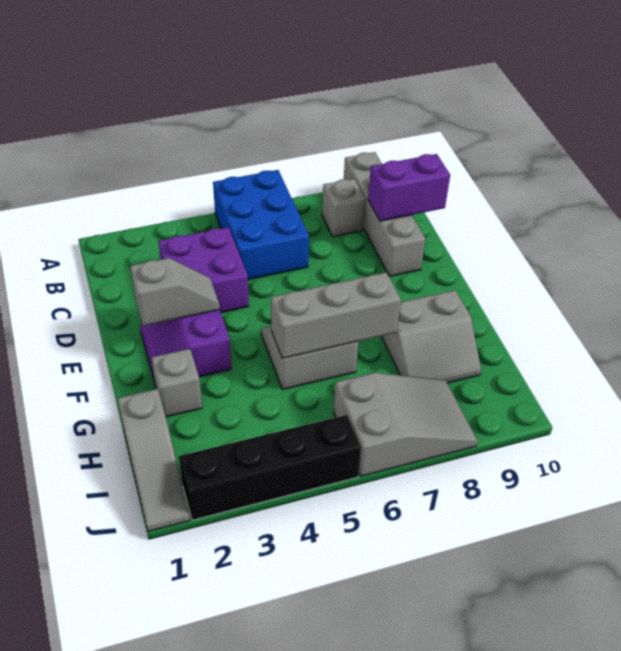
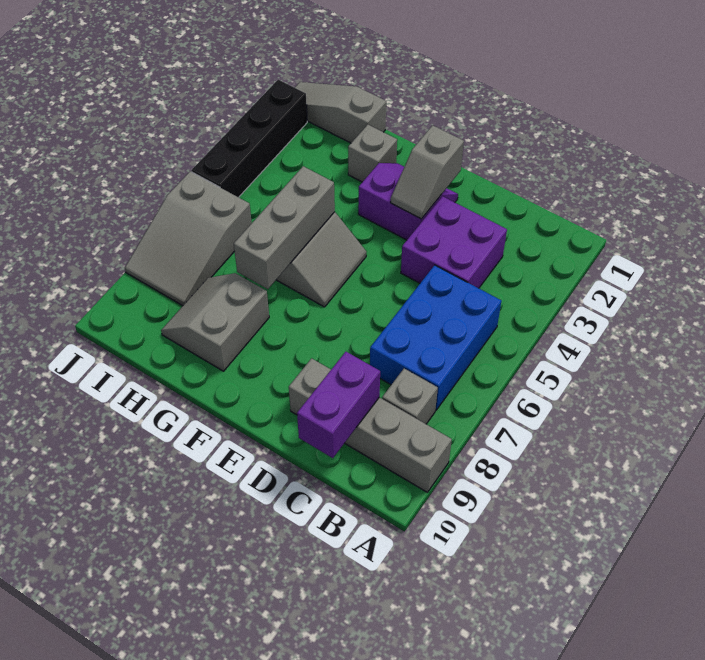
blue 2x3 brick [213,170,309,280] -> blue 2x3 brick turned to [370,265,501,410]

